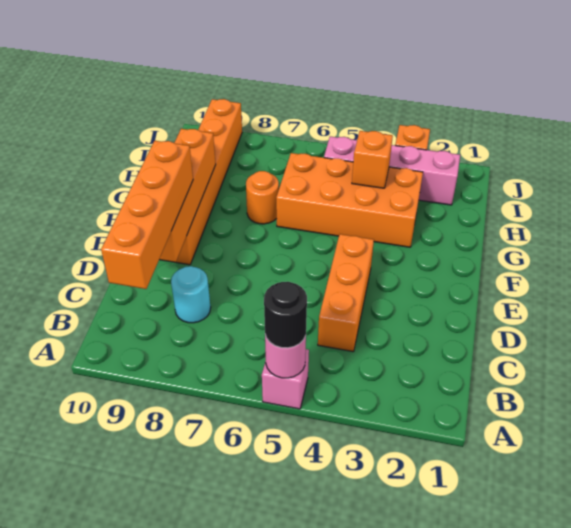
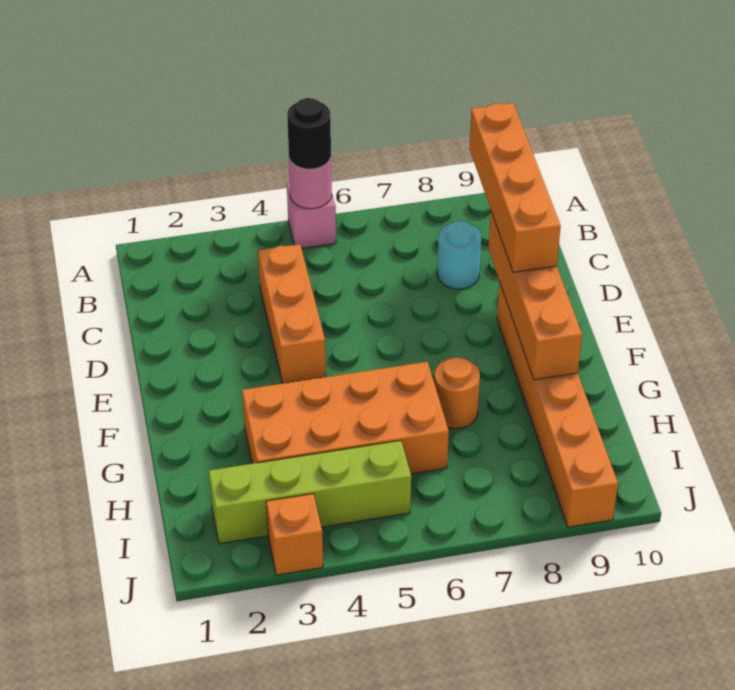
orange 1x1 brick [352,131,393,188] -> none
pink 1x4 brick [324,136,460,205] -> lime 1x4 brick [209,441,411,544]

